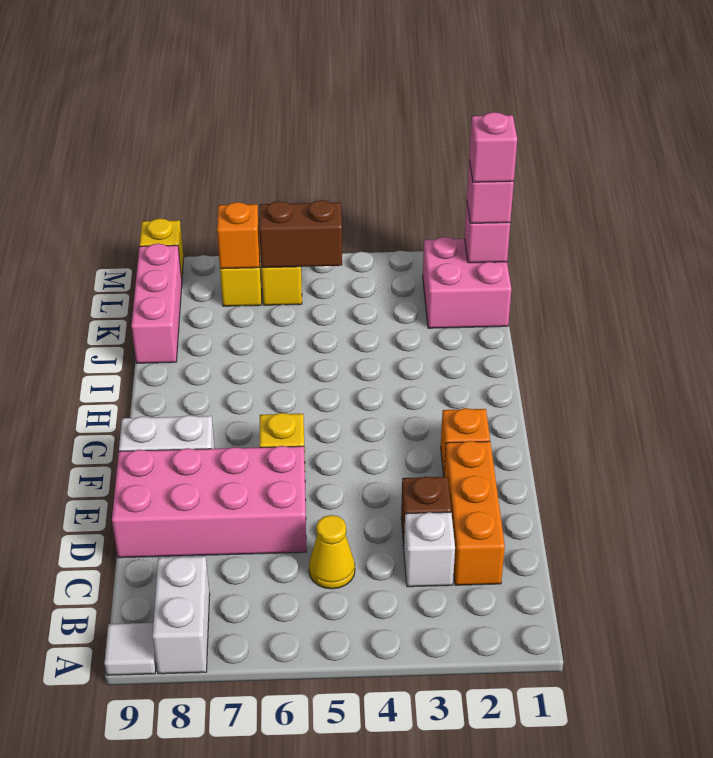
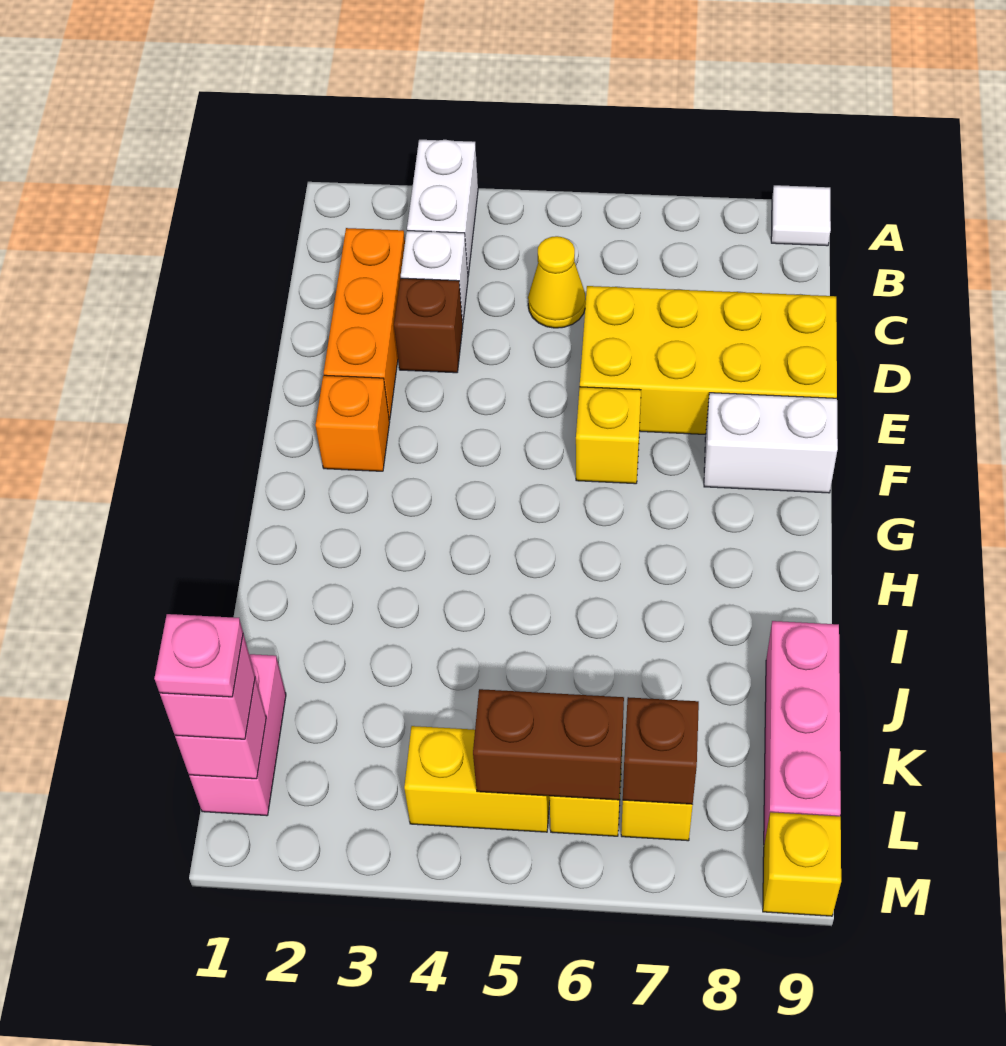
white 1x2 brick [153,557,210,674] -> white 1x2 brick moved to [407,140,478,275]
pink 2x4 brick [112,446,306,558] -> yellow 2x4 brick [580,286,837,435]
pink 2x2 brick [423,237,511,328] -> pink 1x2 brick [189,654,286,816]
pink 1x1 brick [469,112,517,182] -> pink 1x1 plate [154,614,243,697]
none -> yellow 1x2 brick [404,726,550,832]
orange 1x1 brick [217,202,260,269] -> brown 1x1 brick [623,697,699,804]

